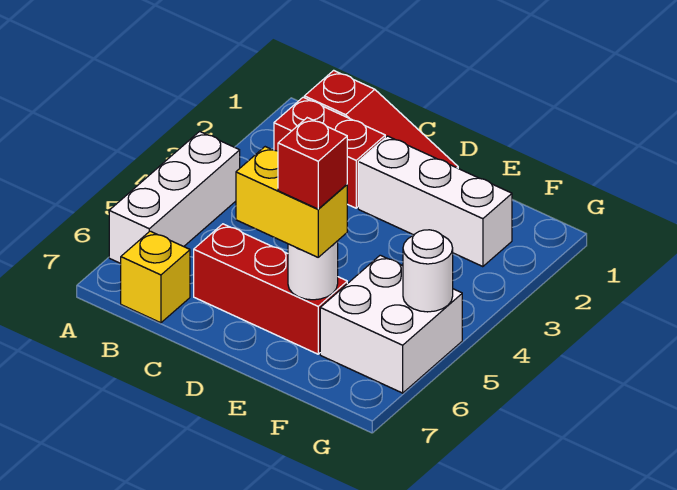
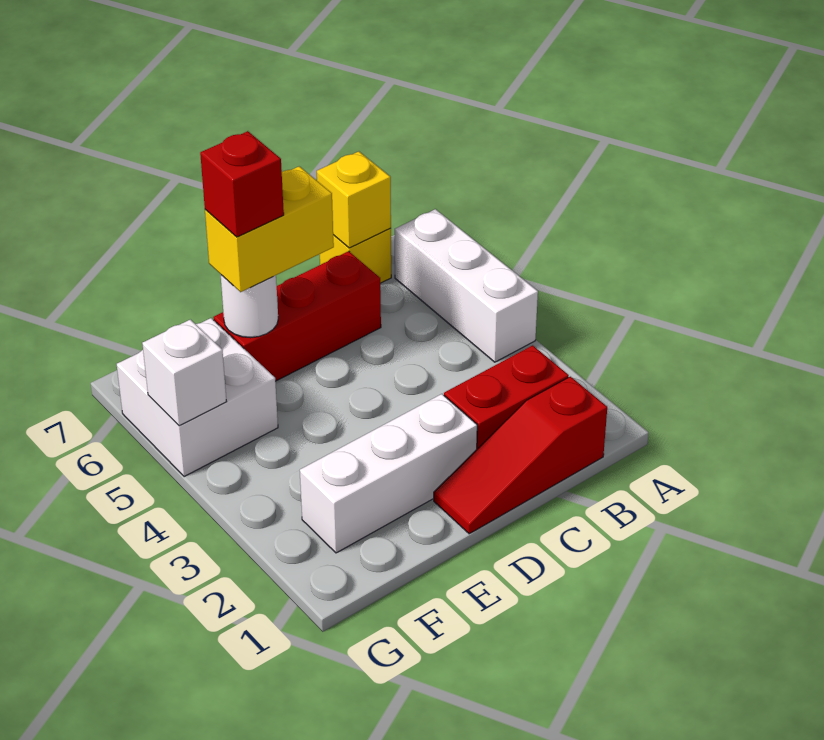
none -> yellow 1x1 brick [317,151,391,248]
white 1x1 round brick [403,230,453,312] -> white 1x1 brick [142,319,227,426]

